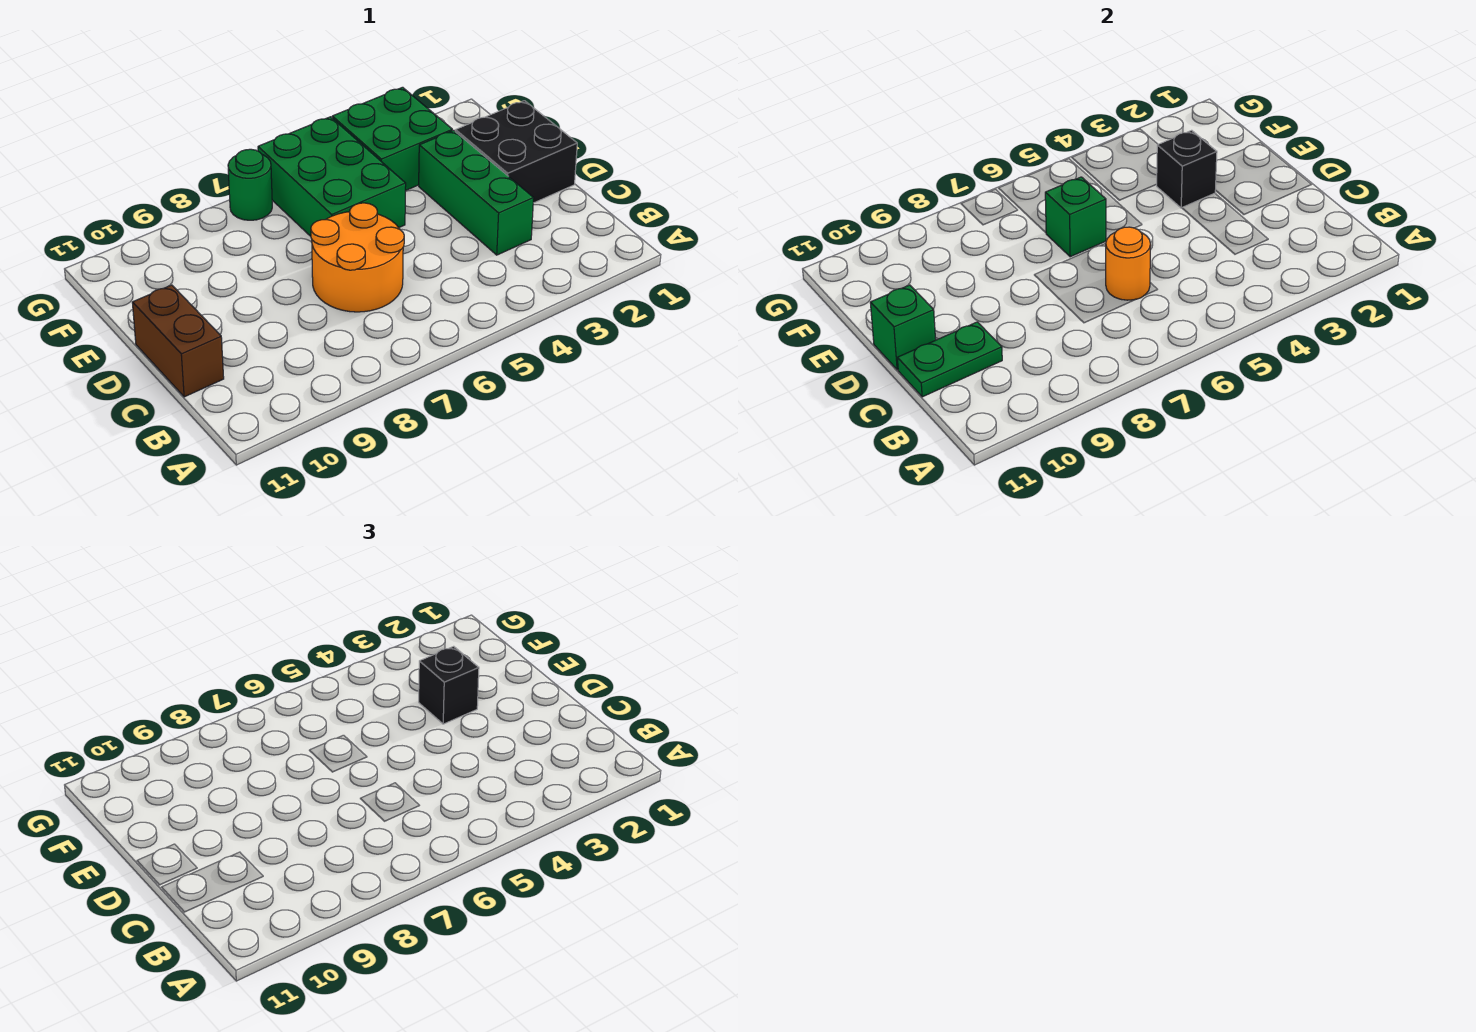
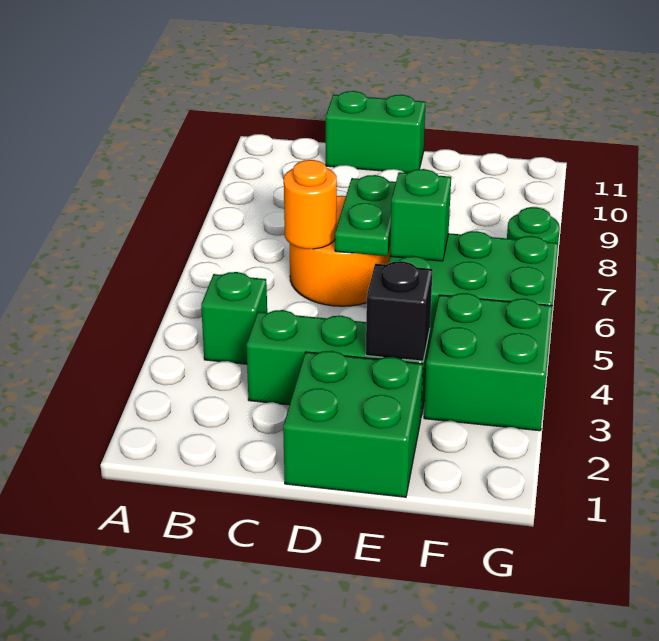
green 1x2 plate [897,322,1002,397] -> green 1x2 plate moved to [335,175,396,256]
brown 1x2 brick [132,285,224,397] -> green 1x2 brick [326,91,426,173]
black 2x2 brick [455,101,577,203] -> green 2x2 brick [283,351,423,497]
green 1x1 brick [870,285,936,370] -> green 1x1 brick moved to [201,272,267,364]
black 1x1 brick [419,646,479,724] -> none

